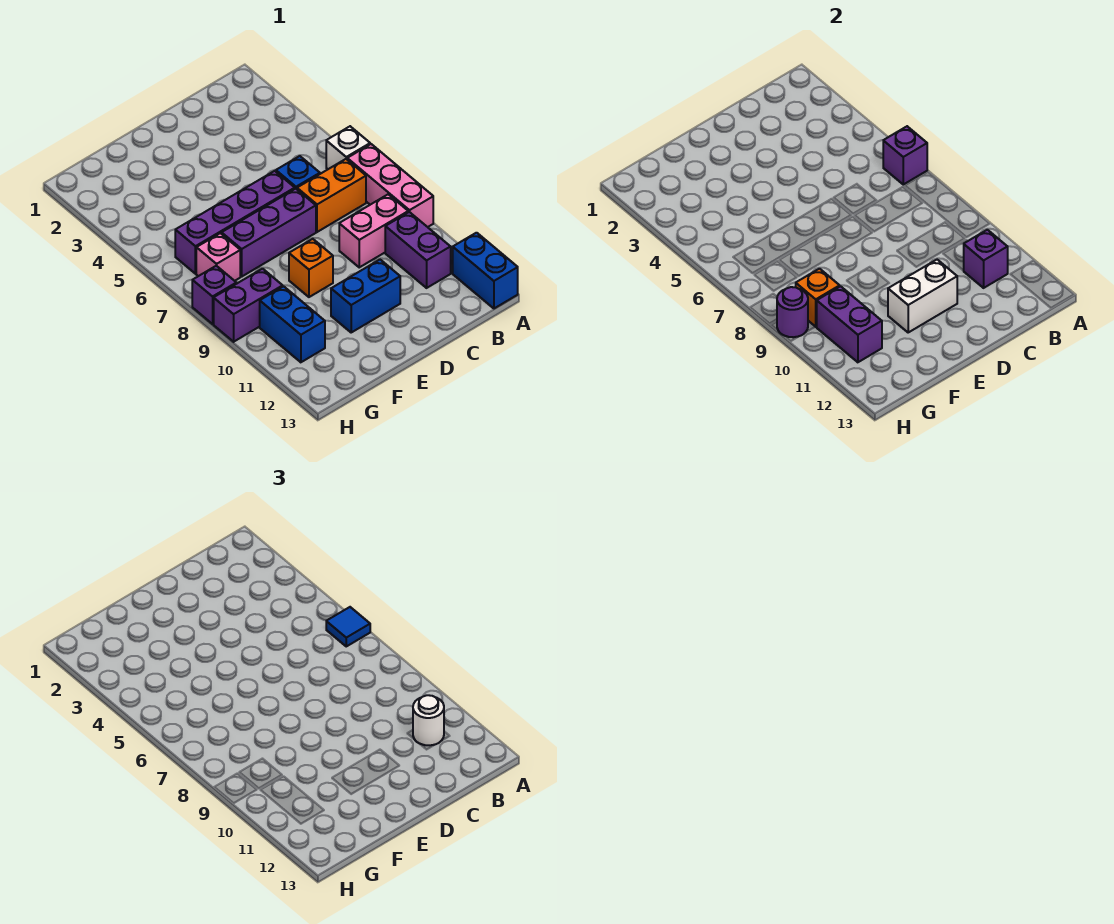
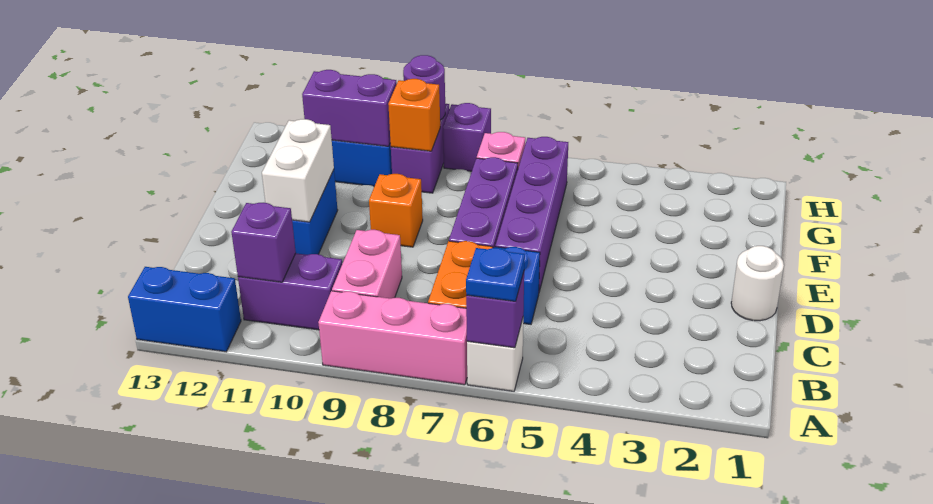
blue 1x1 tile [326,607,370,646] -> blue 1x1 plate [466,248,525,301]
white 1x1 round brick [413,695,444,745] -> white 1x1 round brick moved to [731,246,784,321]

